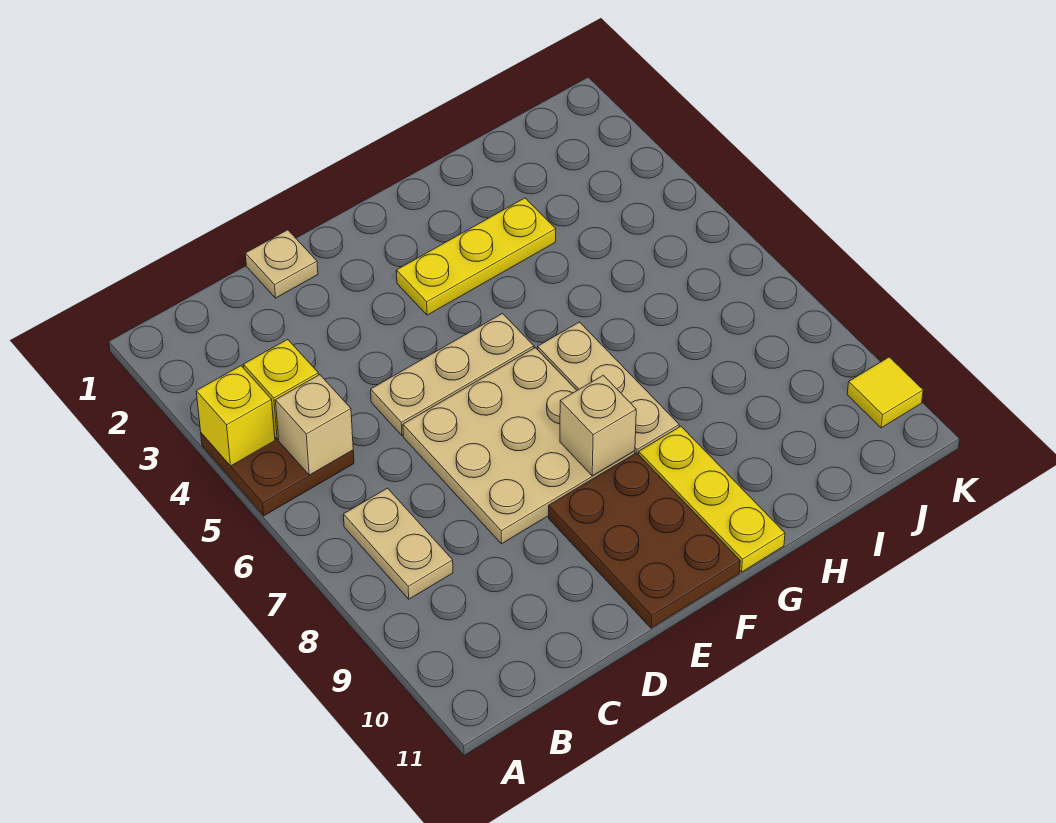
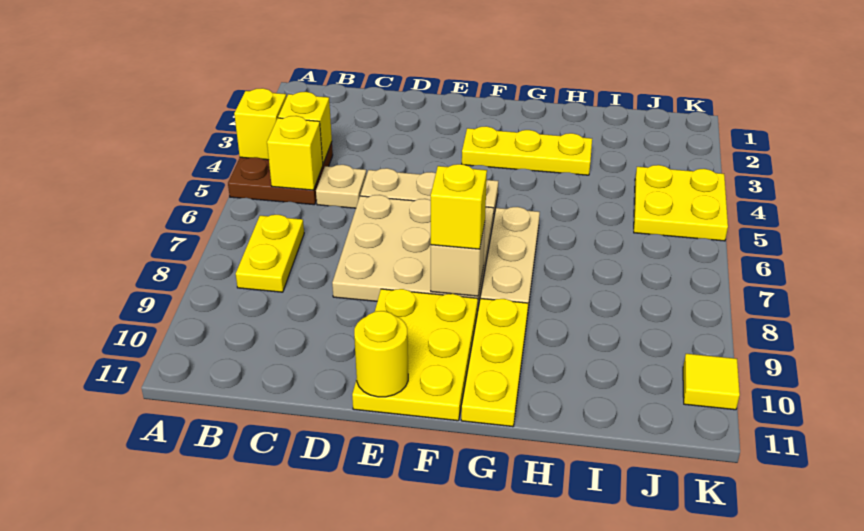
tan 1x1 brick [275,375,353,475] -> yellow 1x1 brick [267,116,323,190]
tan 1x2 plate [343,488,453,599] -> yellow 1x2 plate [236,215,304,292]
tan 1x1 plate [245,230,318,298] -> tan 1x1 plate moved to [316,165,366,208]
brown 2x3 plate [549,453,740,628] -> yellow 2x3 plate [352,289,478,421]
none -> yellow 1x1 round brick [354,311,408,397]
none -> yellow 1x1 brick [431,164,487,249]
none -> yellow 2x2 plate [634,165,728,241]

